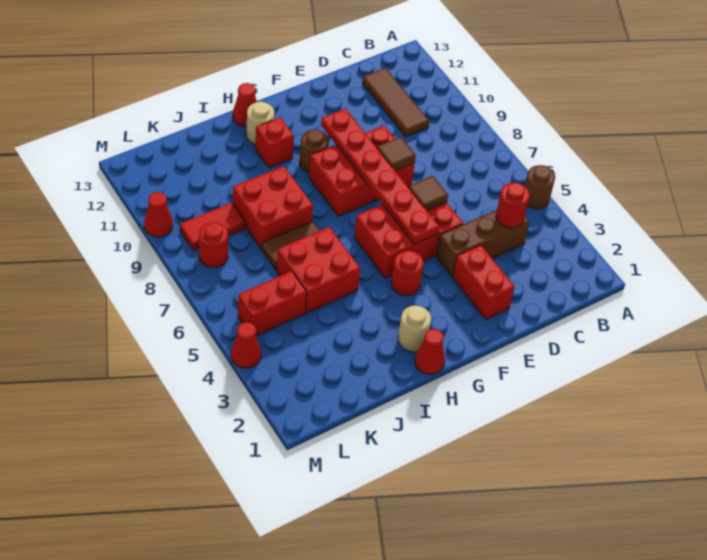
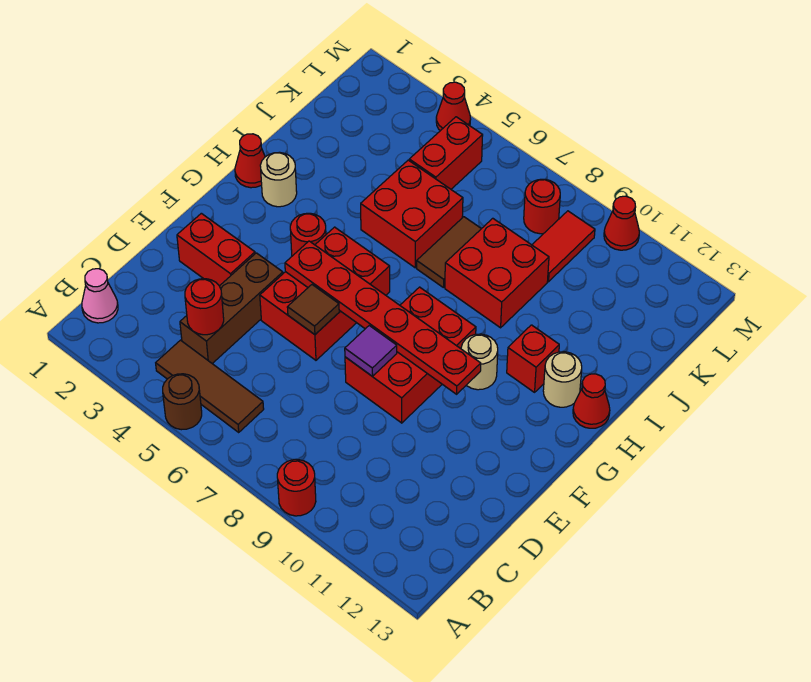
none -> red 1x1 round brick [277,460,316,516]
none -> pink 1x1 cone [82,269,118,323]
brown 1x3 tile [362,68,429,137] -> brown 1x3 tile moved to [156,340,264,432]
brown 1x1 tile [377,137,416,171] -> purple 1x1 tile [345,326,397,377]
brown 1x1 round brick [300,129,329,173] -> tan 1x1 round brick [461,334,498,390]

